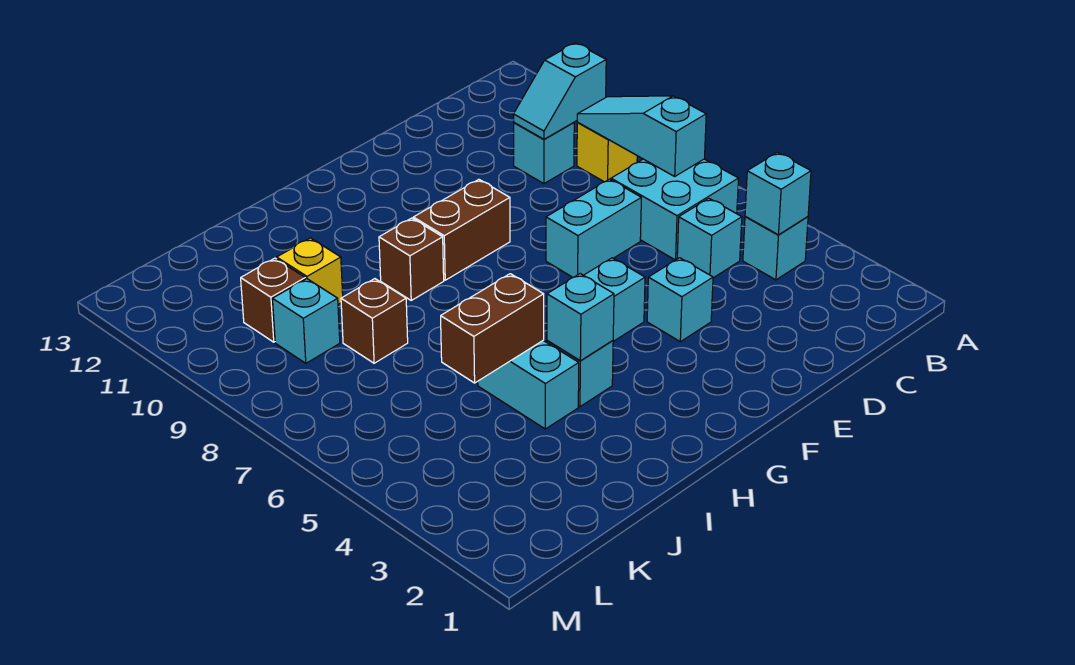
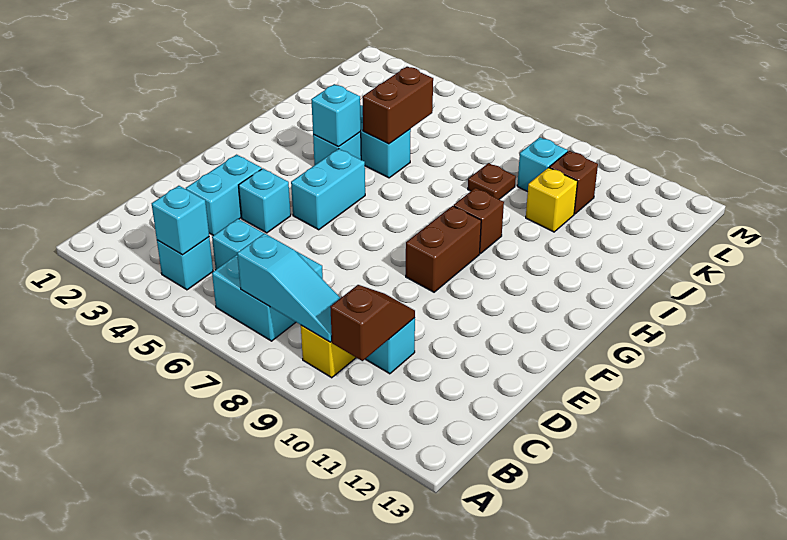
cyan 1x2 slope [513,43,606,139] -> brown 1x2 slope [330,285,415,361]
cyan 1x2 brick [546,179,641,277] -> cyan 1x2 brick moved to [186,155,262,236]
brown 1x1 brick [341,279,408,363] -> brown 1x1 plate [468,163,516,199]

